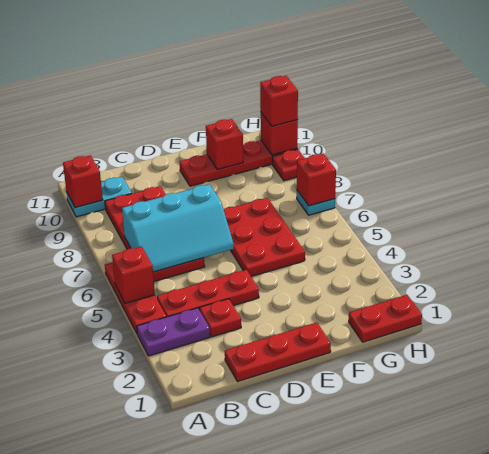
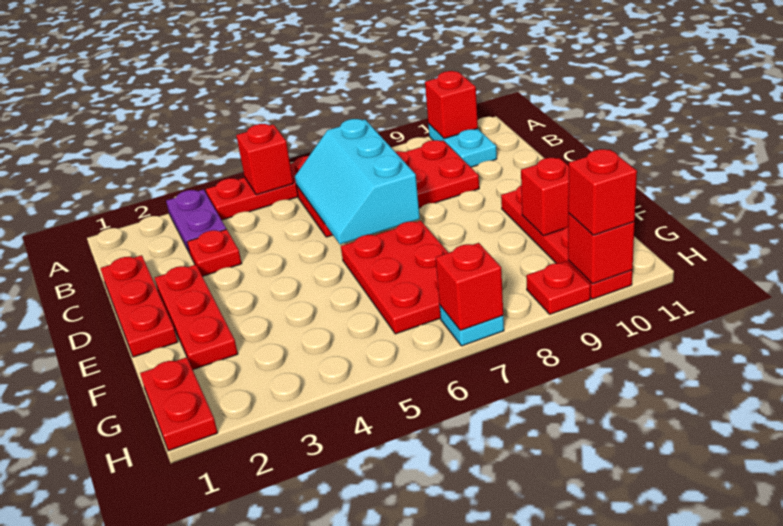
red 1x3 plate [157,270,259,317] -> red 1x3 plate moved to [155,265,238,369]
red 2x3 plate [224,198,305,276] -> red 2x3 plate turned to [341,221,448,334]

